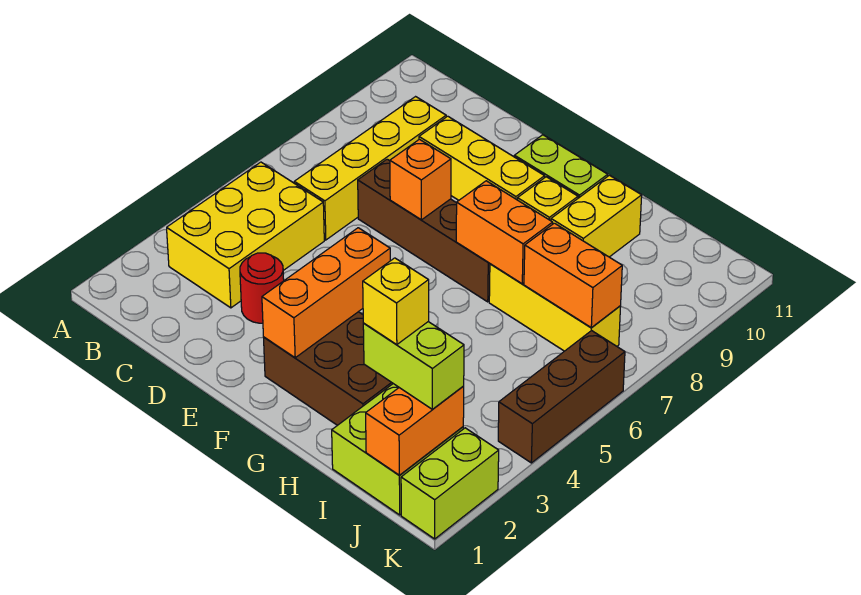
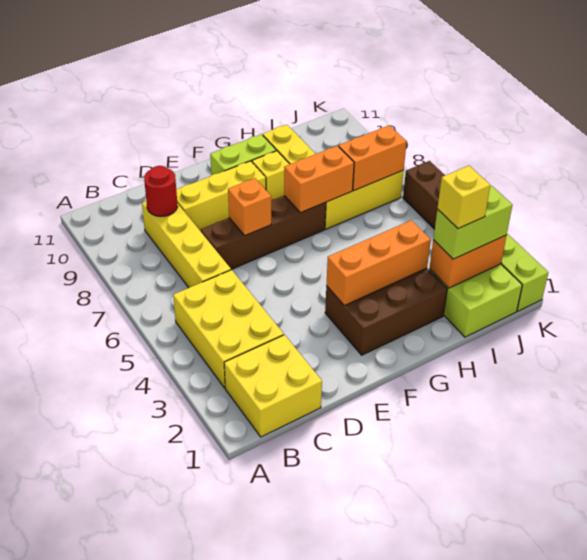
none -> yellow 2x2 brick [224,335,322,437]
red 1x1 round brick [240,253,284,323] -> red 1x1 round brick moved to [144,166,178,217]
orange 1x3 brick [262,228,390,358] -> orange 1x3 brick turned to [326,220,431,306]
orange 1x2 brick [366,386,464,475] -> orange 1x2 brick turned to [429,235,507,288]

